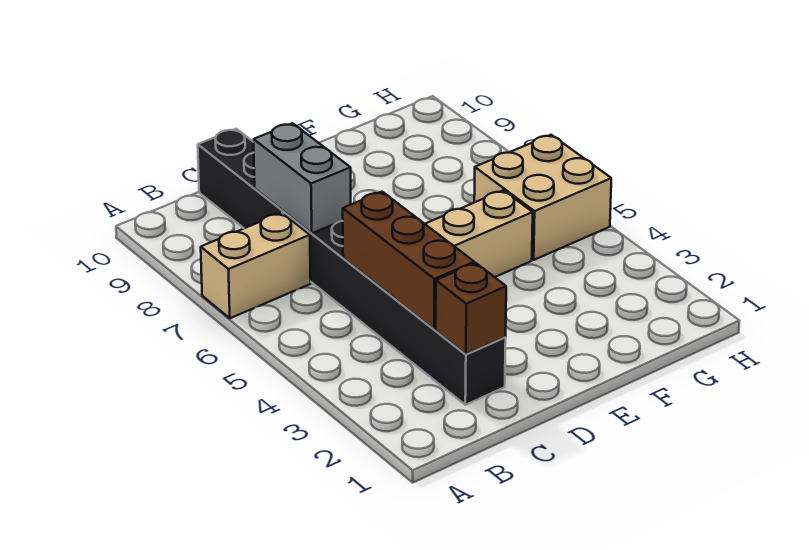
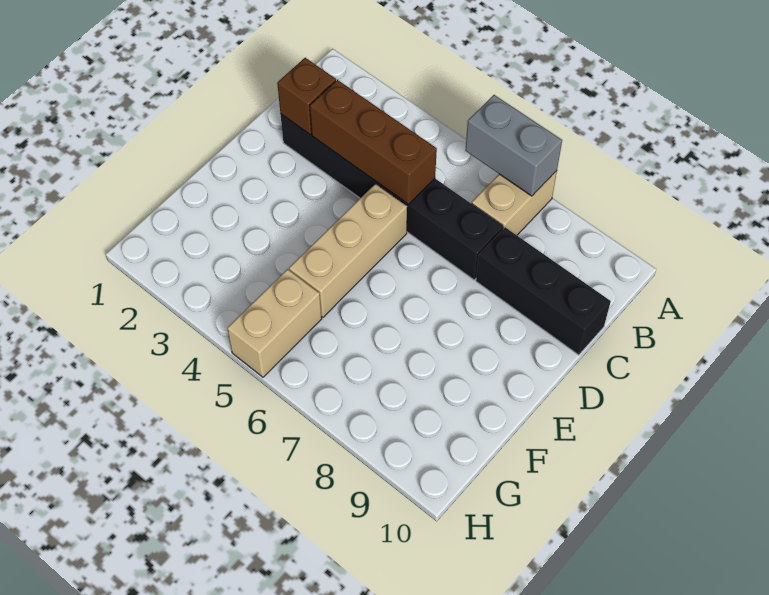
grey 1x2 brick [254,123,351,233] -> grey 1x2 brick moved to [465,95,562,196]
tan 2x2 brick [474,135,611,260] -> tan 1x2 brick [227,269,322,377]

